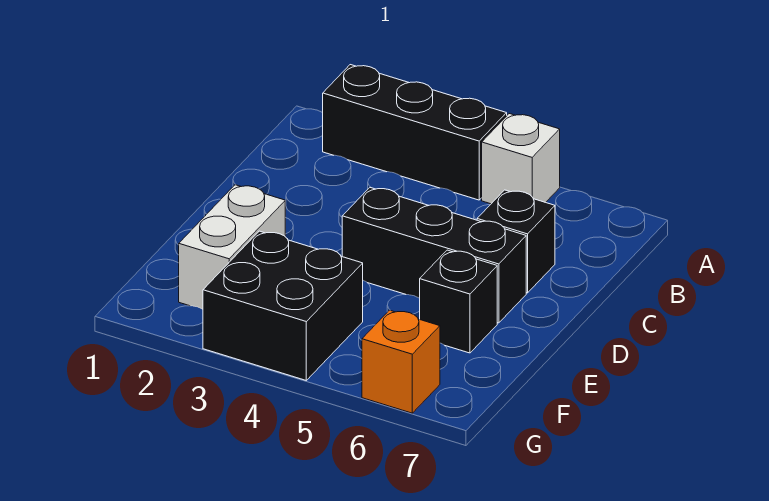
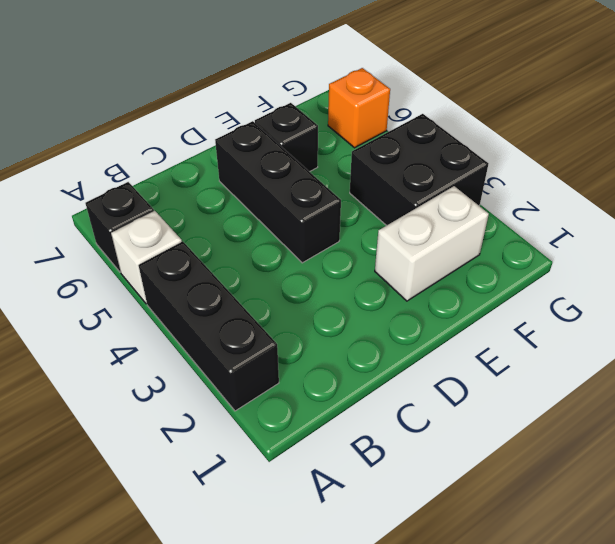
black 1x1 brick [477,190,555,293] -> black 1x1 brick moved to [85,182,154,272]

